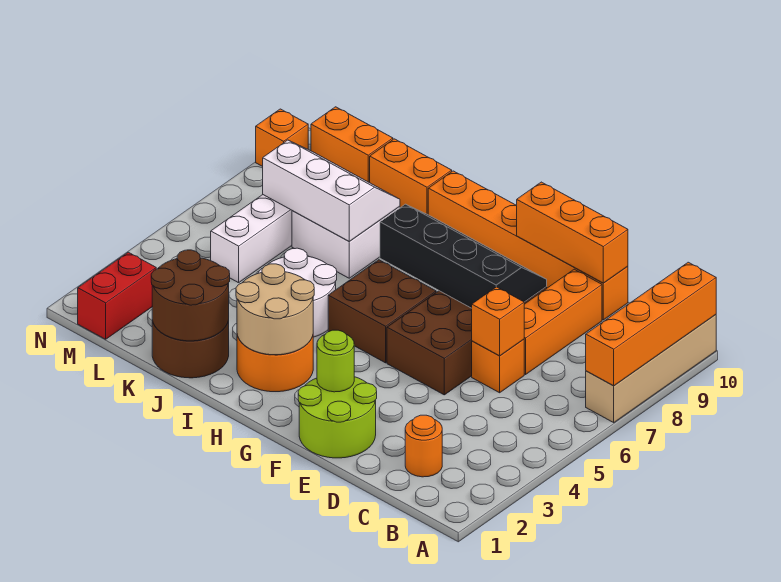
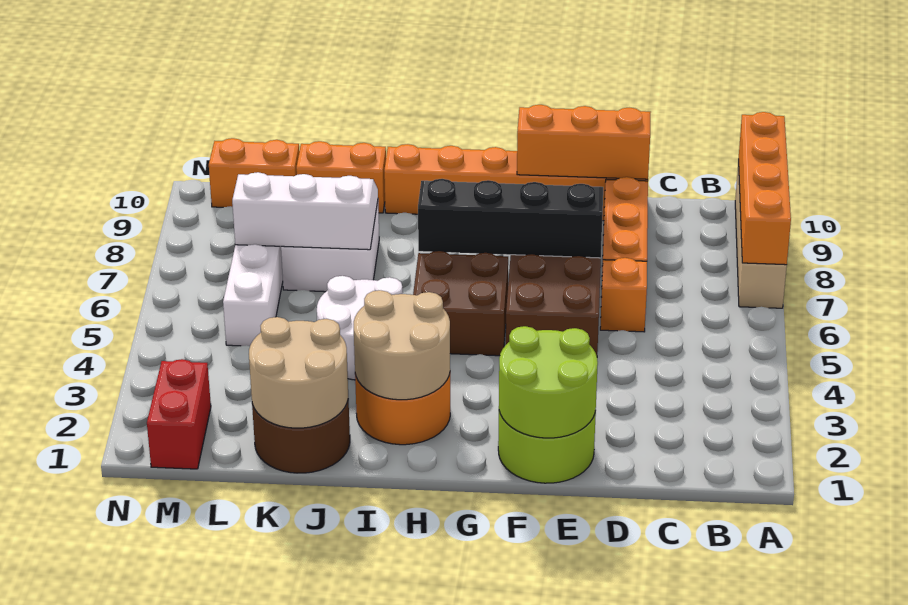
orange 1x1 round brick [405,415,442,477] -> none
orange 1x1 brick [472,287,524,356] -> none
lime 1x1 round brick [317,330,354,392] -> lime 2x2 round brick [499,326,598,438]
brown 2x2 round brick [151,250,230,341] -> tan 2x2 round brick [249,317,348,428]
orange 1x1 brick [256,109,308,167] -> none

